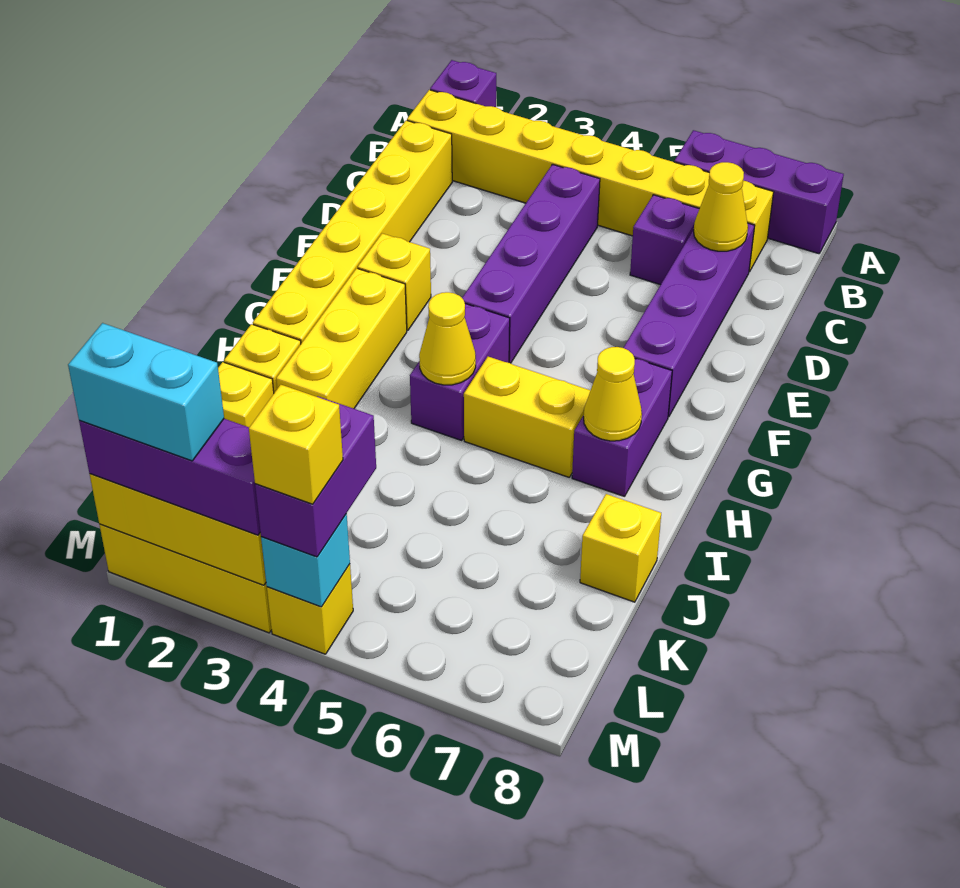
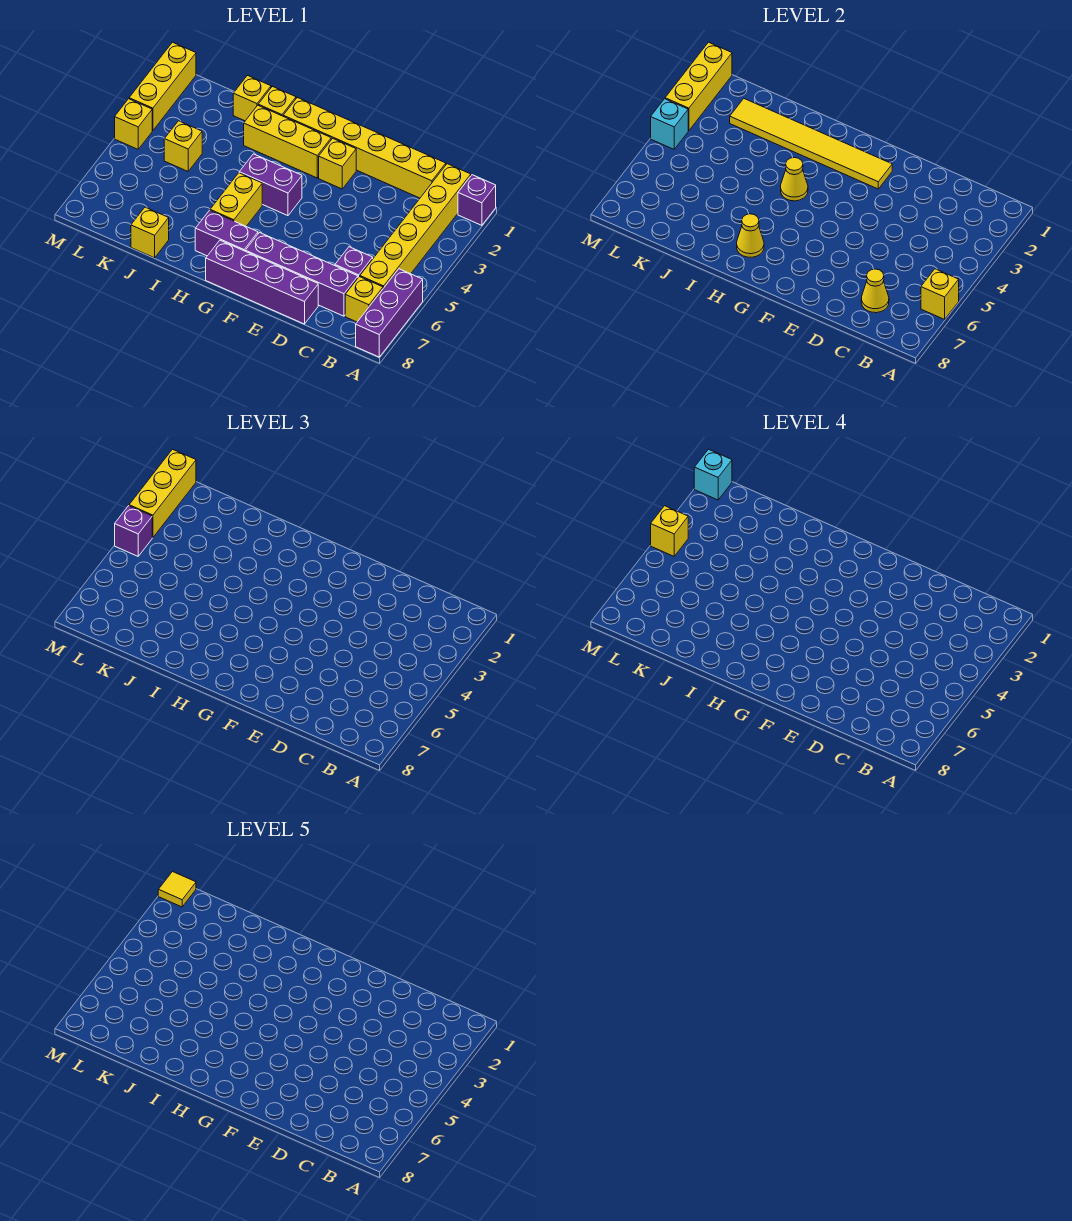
none -> yellow 1x1 brick [921,269,959,319]
purple 1x4 brick [462,164,600,363] -> purple 1x4 brick moved to [206,240,318,324]
none -> yellow 1x6 tile [730,99,892,189]
none -> yellow 1x1 brick [164,121,202,171]
purple 1x2 brick [255,396,376,557] -> purple 1x1 brick [115,506,152,556]
purple 1x3 brick [79,419,260,535] -> yellow 1x3 brick [129,449,196,538]
cyan 1x2 brick [68,323,224,461] -> cyan 1x1 brick [694,449,732,500]
none -> yellow 1x1 tile [158,872,196,907]

